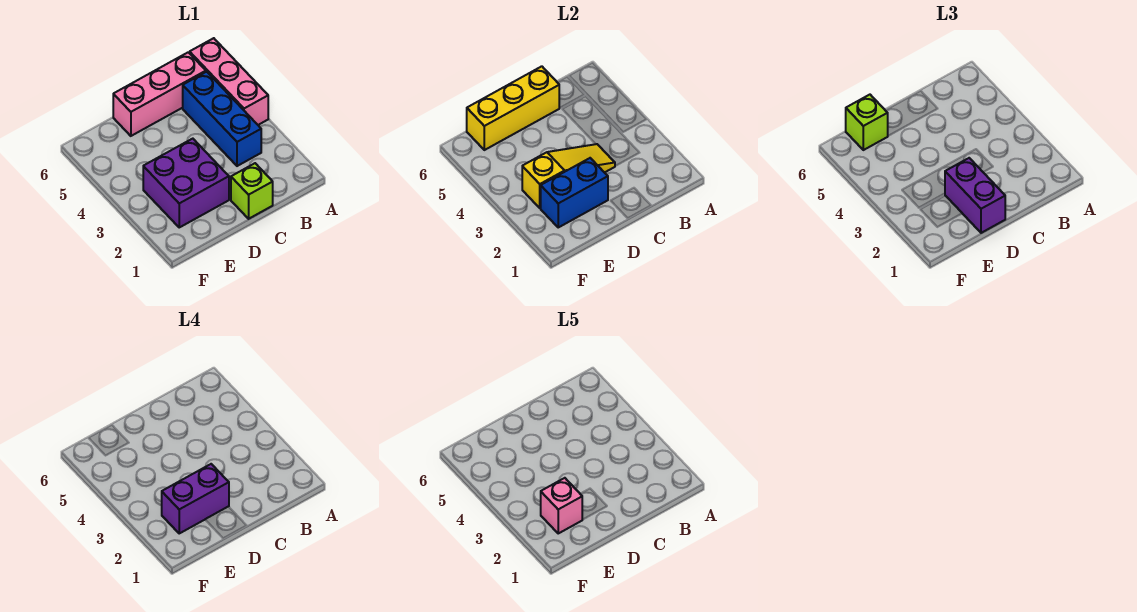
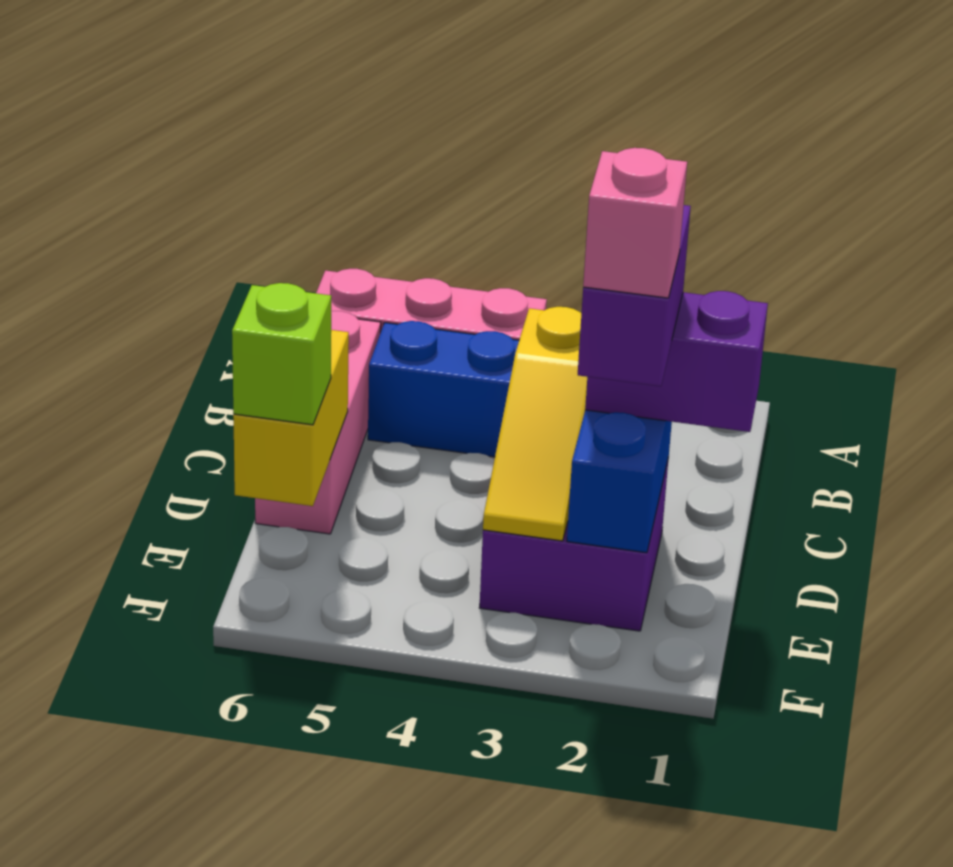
lime 1x1 brick [231,163,273,219] -> none
yellow 1x3 slope [522,144,615,208] -> yellow 1x3 slope turned to [483,307,587,541]
yellow 1x3 brick [467,66,559,150] -> yellow 1x2 brick [233,330,349,506]

